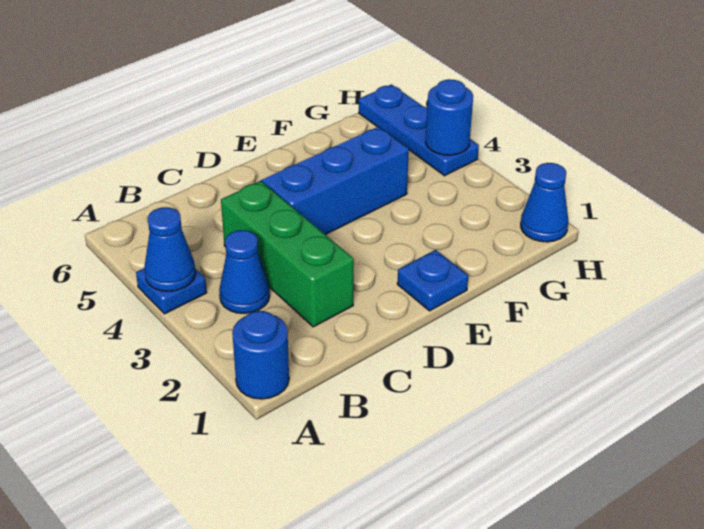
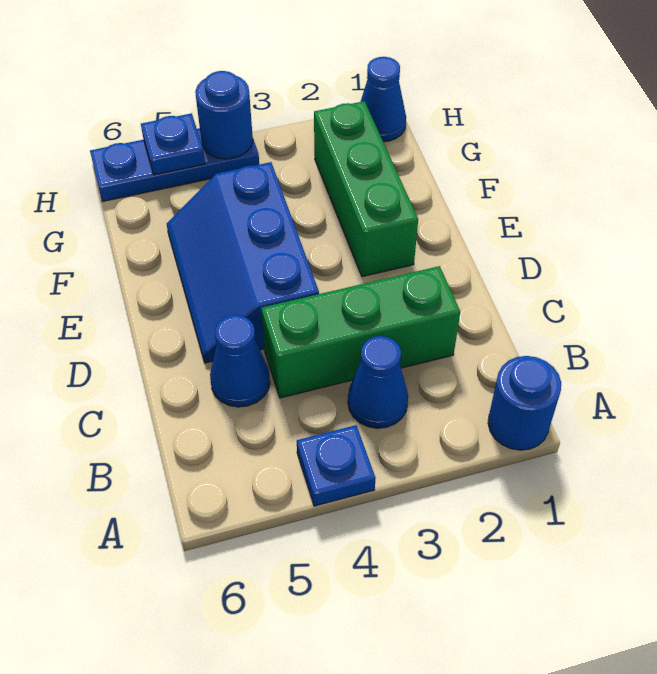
blue 1x1 cone [144,207,196,291] -> blue 1x1 cone moved to [210,315,270,407]
blue 1x1 plate [397,250,468,311] -> blue 1x1 plate moved to [141,113,205,175]
none -> green 1x3 brick [314,101,418,277]

